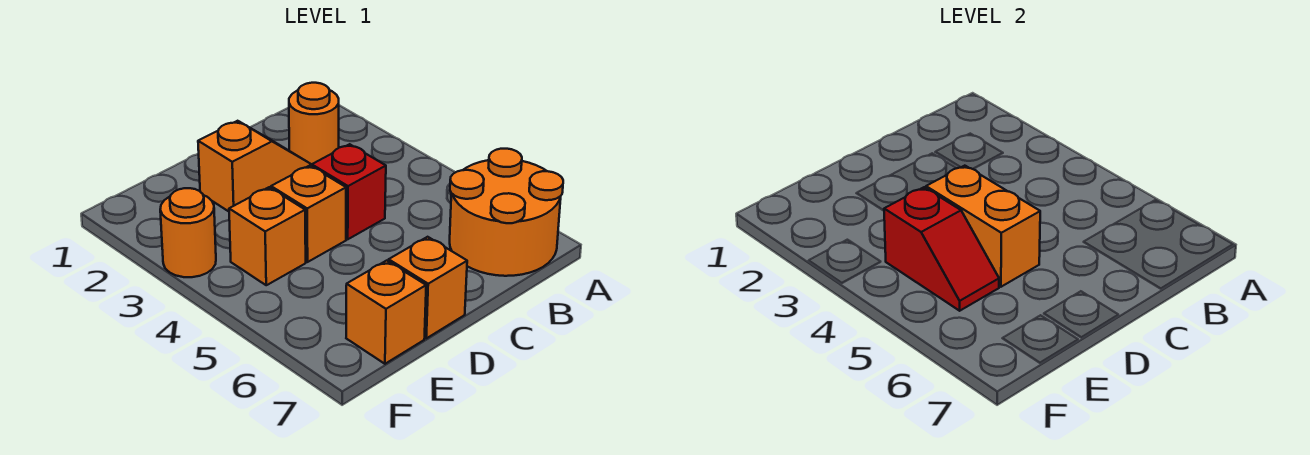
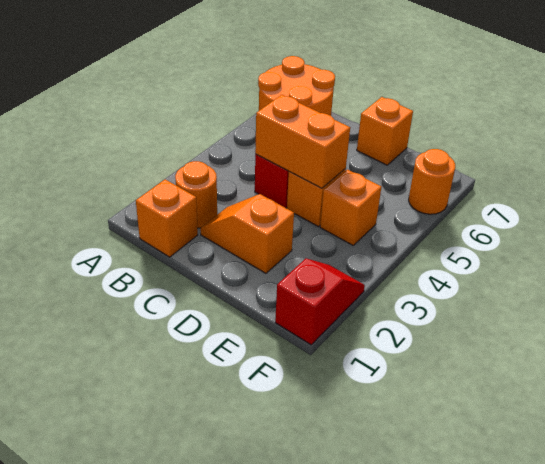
orange 1x2 brick [926,166,1040,287] -> orange 1x2 brick turned to [255,95,350,188]
red 1x2 slope [884,187,999,311] -> red 1x2 slope moved to [275,259,365,345]
orange 1x1 brick [346,261,426,364] -> orange 1x1 brick moved to [136,179,198,257]
orange 1x1 round brick [160,188,216,277] -> orange 1x1 round brick moved to [409,149,455,214]

